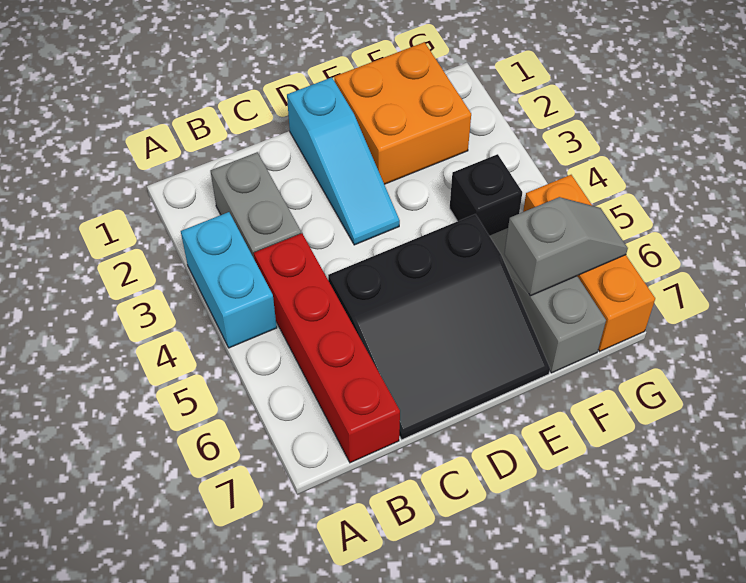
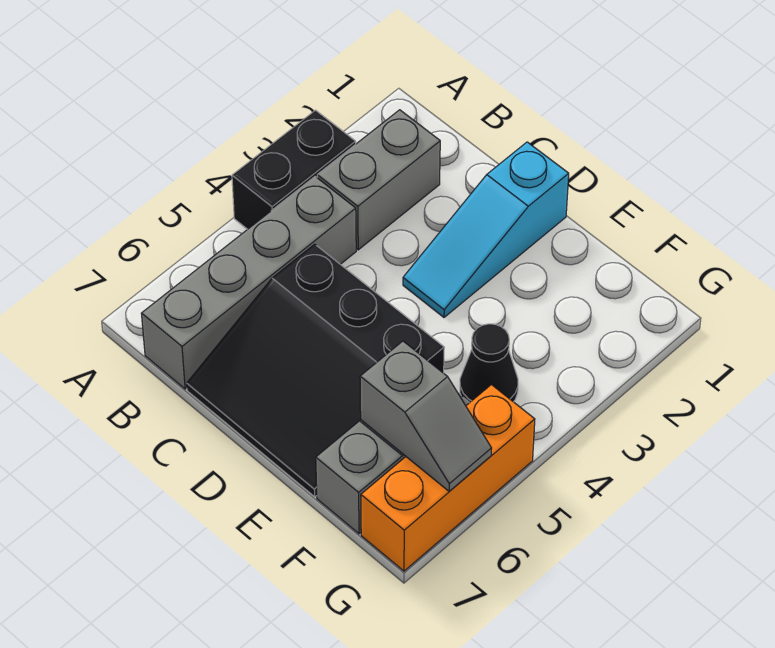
cyan 1x2 brick [181,212,277,348] -> black 1x2 brick [232,110,356,229]
red 1x4 brick [254,233,400,463] -> grey 1x4 brick [141,177,356,389]
orange 2x2 brick [334,42,471,184] -> none
black 1x1 brick [450,154,522,236] -> black 1x1 cone [460,324,518,403]

